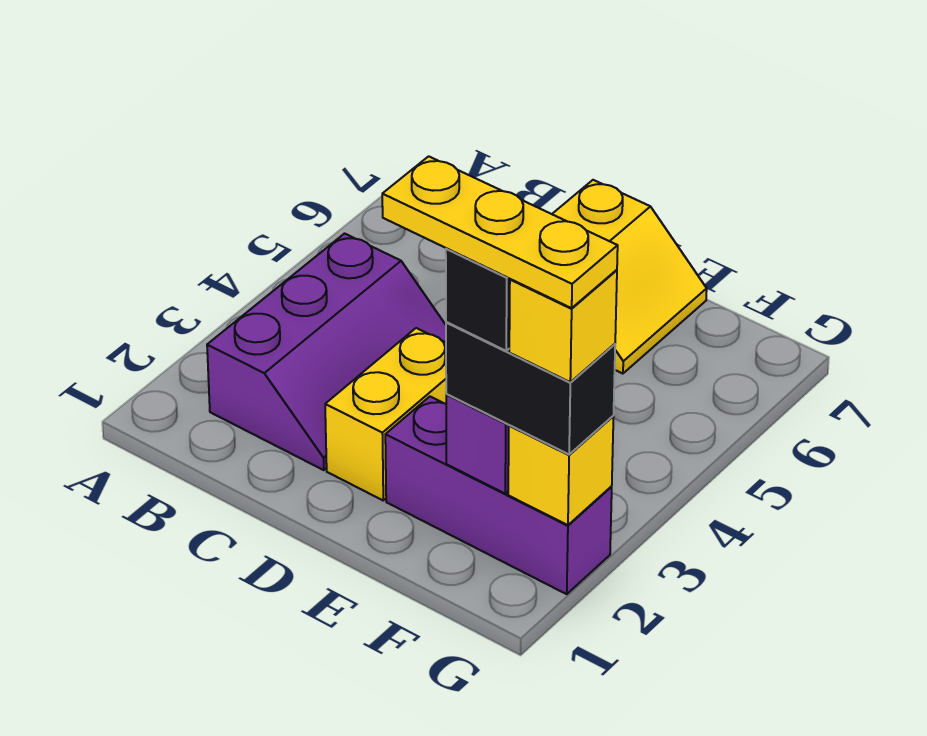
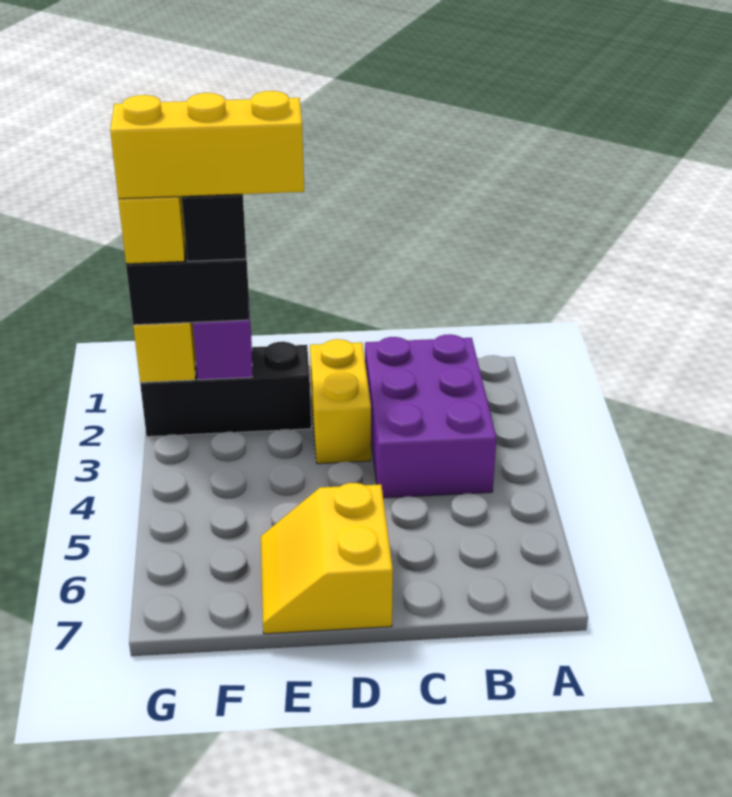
purple 2x3 slope [207,234,446,470] -> purple 2x3 brick [365,334,496,498]
purple 1x3 brick [385,397,612,594] -> black 1x3 brick [140,342,311,437]
yellow 1x3 plate [382,156,618,308] -> yellow 1x3 brick [110,91,304,199]

